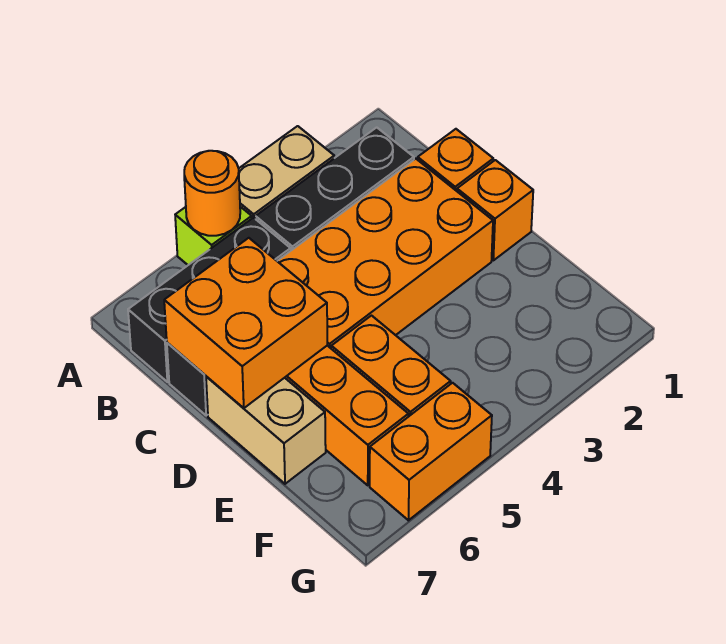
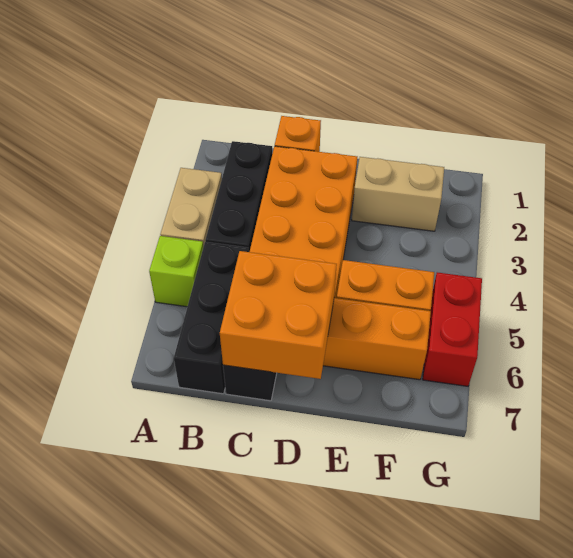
orange 1x1 round brick [184,151,240,236] -> none
orange 1x1 brick [457,160,533,260] -> none
tan 1x2 brick [206,377,326,484] -> tan 1x2 brick moved to [352,157,444,231]
orange 1x2 brick [370,383,492,520] -> red 1x2 brick [423,272,482,386]

